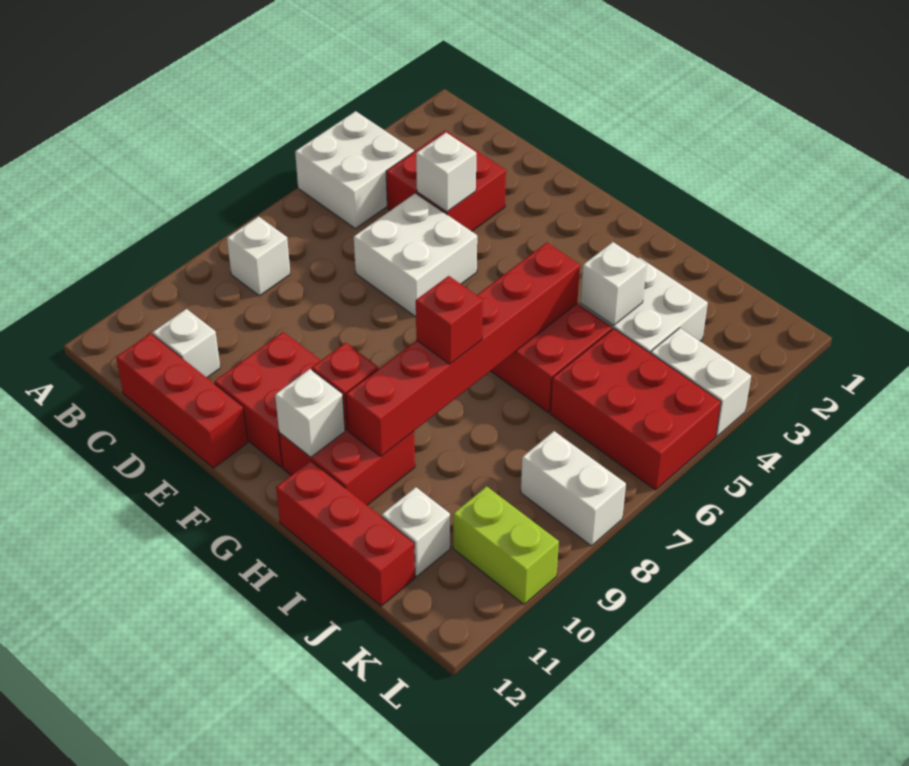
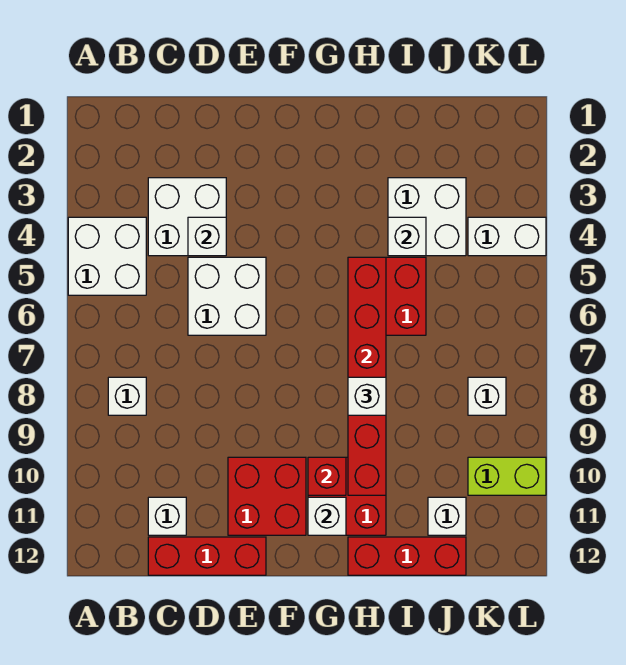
red 2x2 brick [386,130,506,231] -> white 2x2 brick [148,178,226,256]
red 1x1 brick [416,276,483,364] -> white 1x1 brick [348,377,386,415]
red 2x3 brick [550,329,721,490] -> none
white 1x2 brick [521,431,626,546] -> white 1x1 brick [468,377,506,415]

